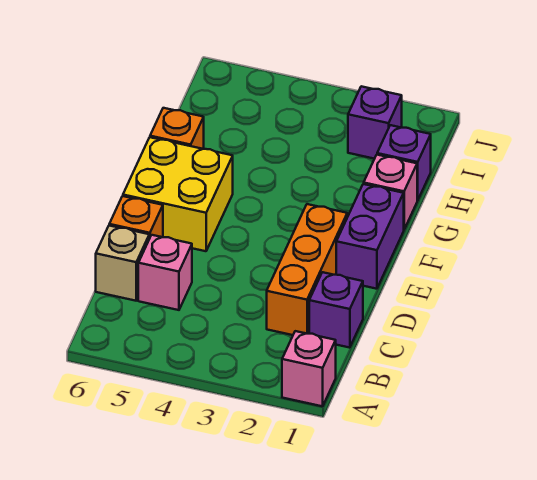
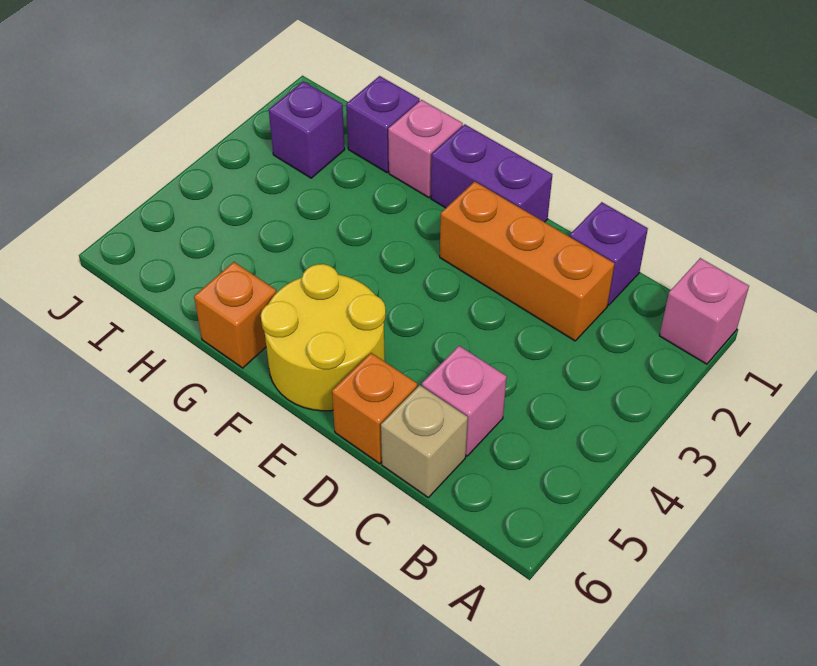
yellow 2x2 brick [123,137,233,251] -> yellow 2x2 round brick [261,264,386,411]

